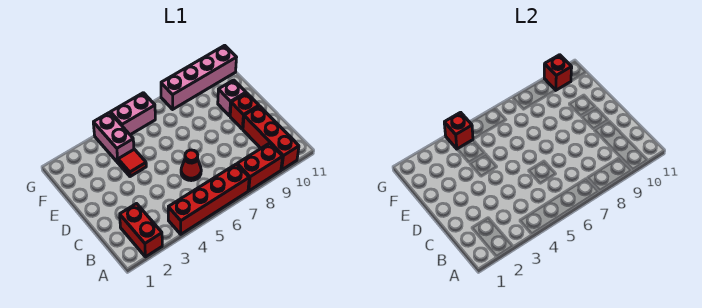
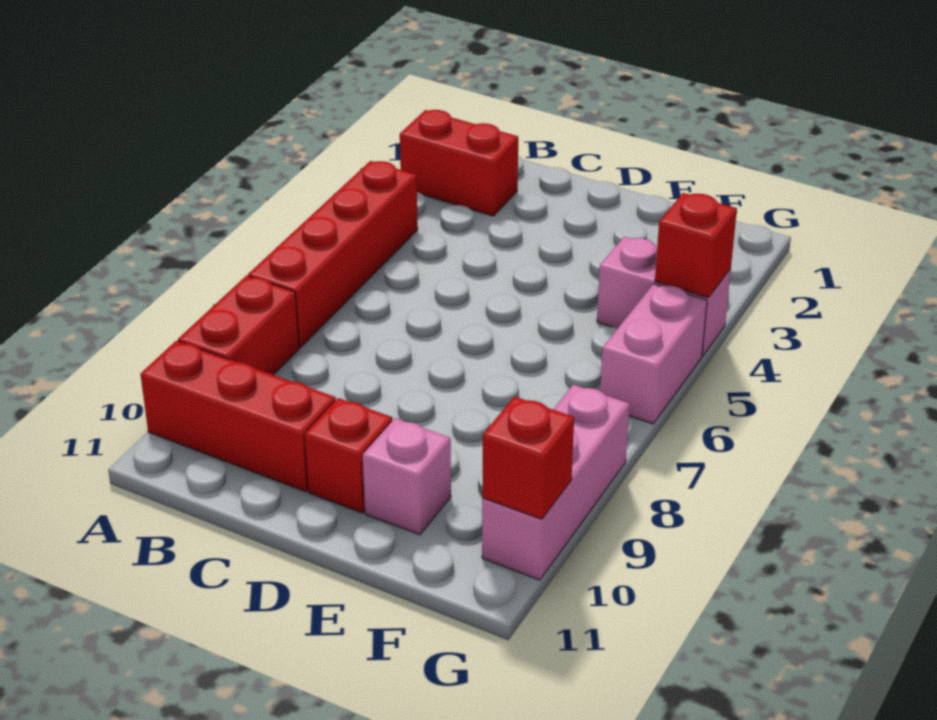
red 1x1 cone [181,150,201,181] -> none
red 1x1 tile [118,149,146,177] -> none
pink 1x4 brick [161,45,237,109] -> pink 1x3 brick [482,385,629,580]

